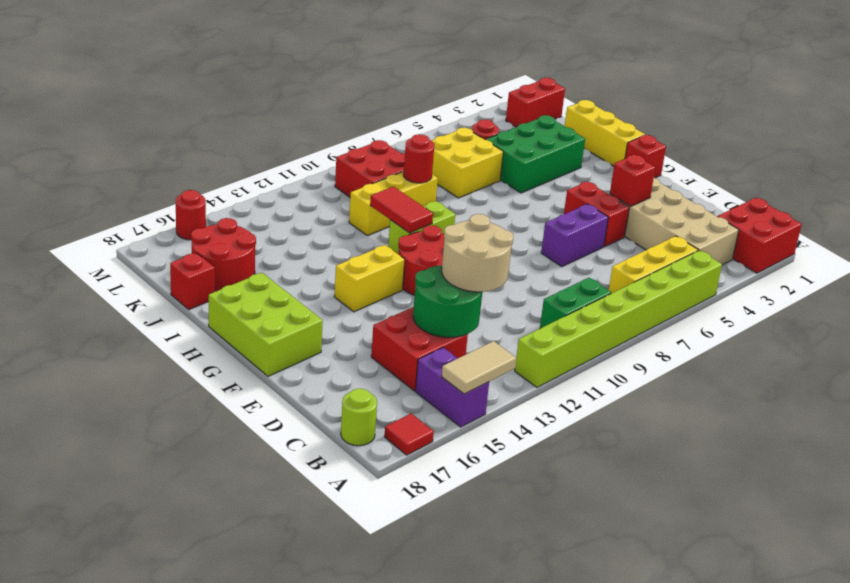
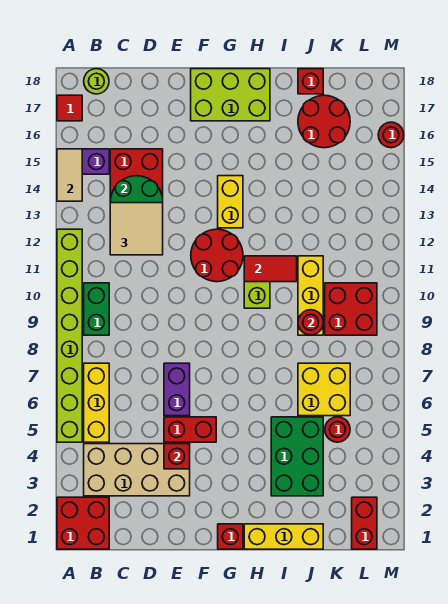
tan 2x2 round brick [442,214,513,292] -> tan 2x2 tile [110,203,163,255]

